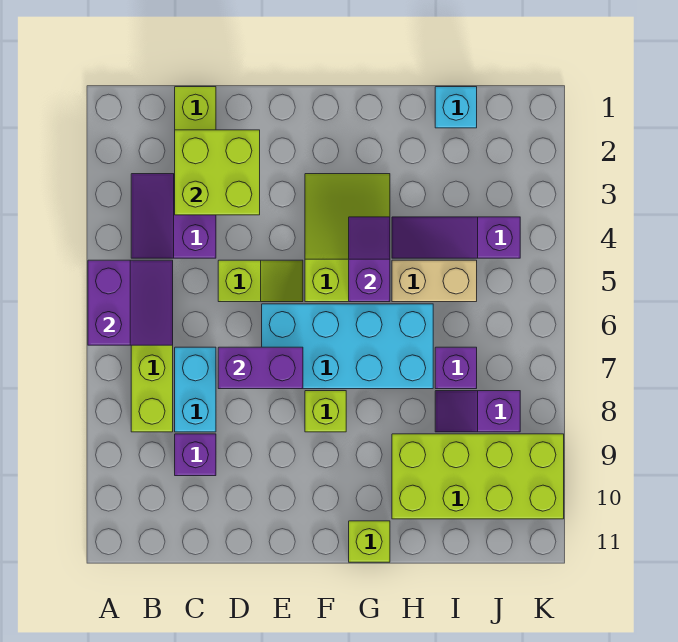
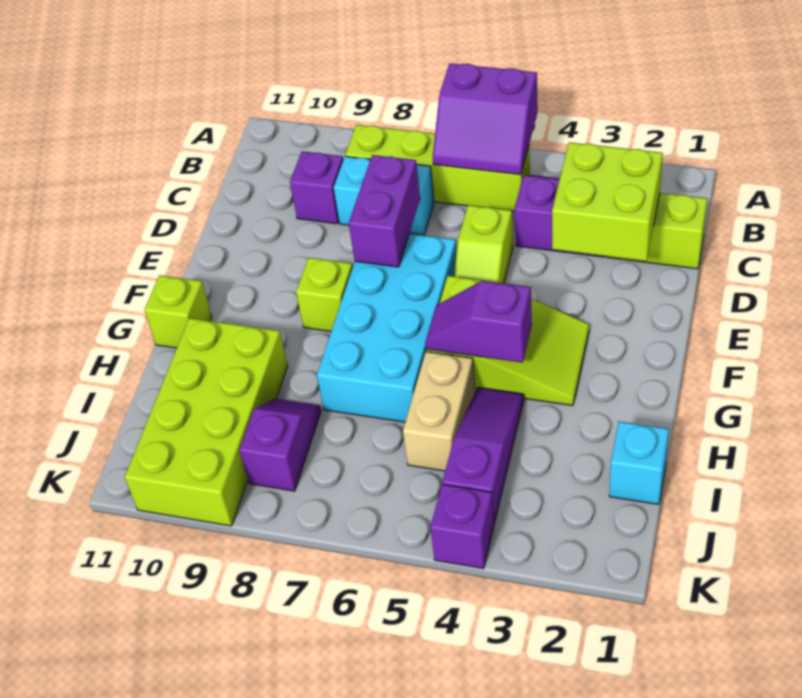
purple 1x2 slope [349,217,390,302] -> purple 1x2 slope turned to [426,281,532,363]
purple 1x1 brick [435,347,477,389] -> purple 1x1 brick moved to [430,484,494,569]

